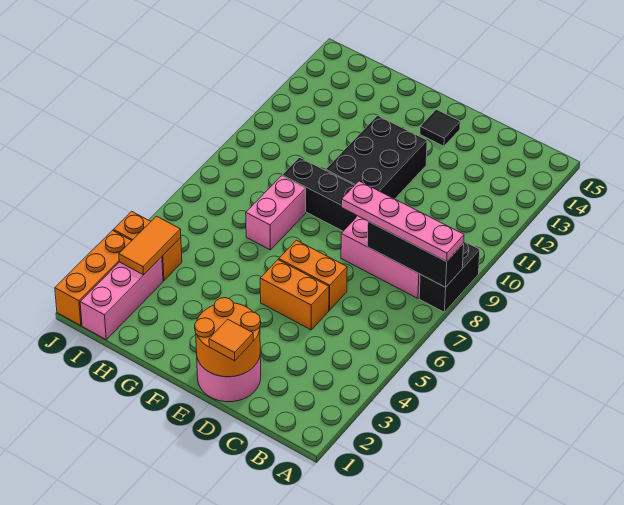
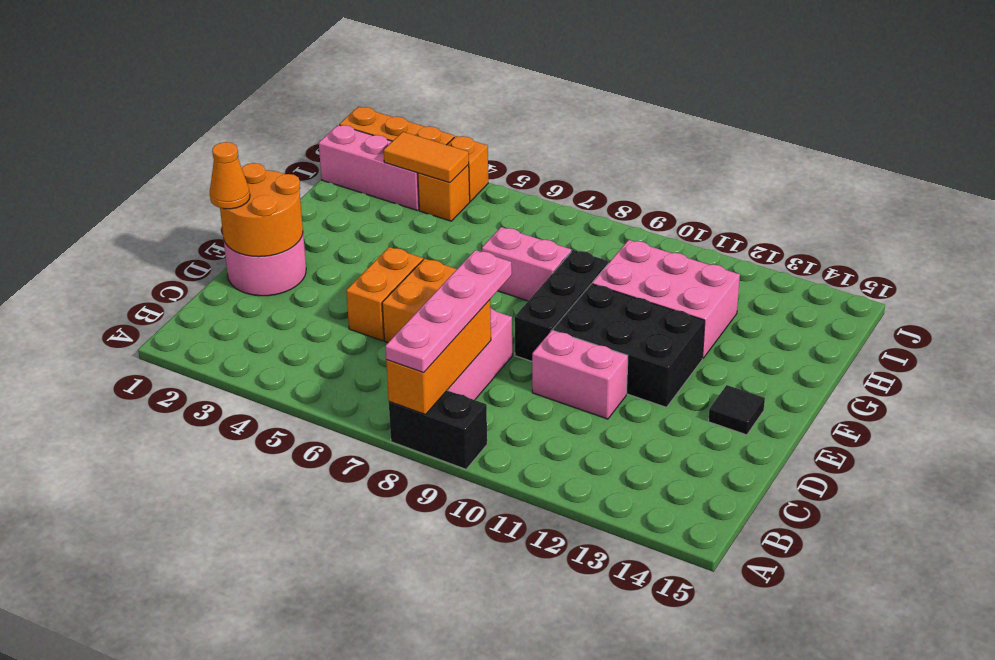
black 1x3 brick [367,222,464,287] -> orange 1x3 brick [386,300,491,414]
orange 1x1 tile [209,319,253,361] -> orange 1x1 cone [210,142,250,209]
none -> pink 1x2 brick [532,330,628,419]
none -> pink 2x3 brick [592,240,740,358]

